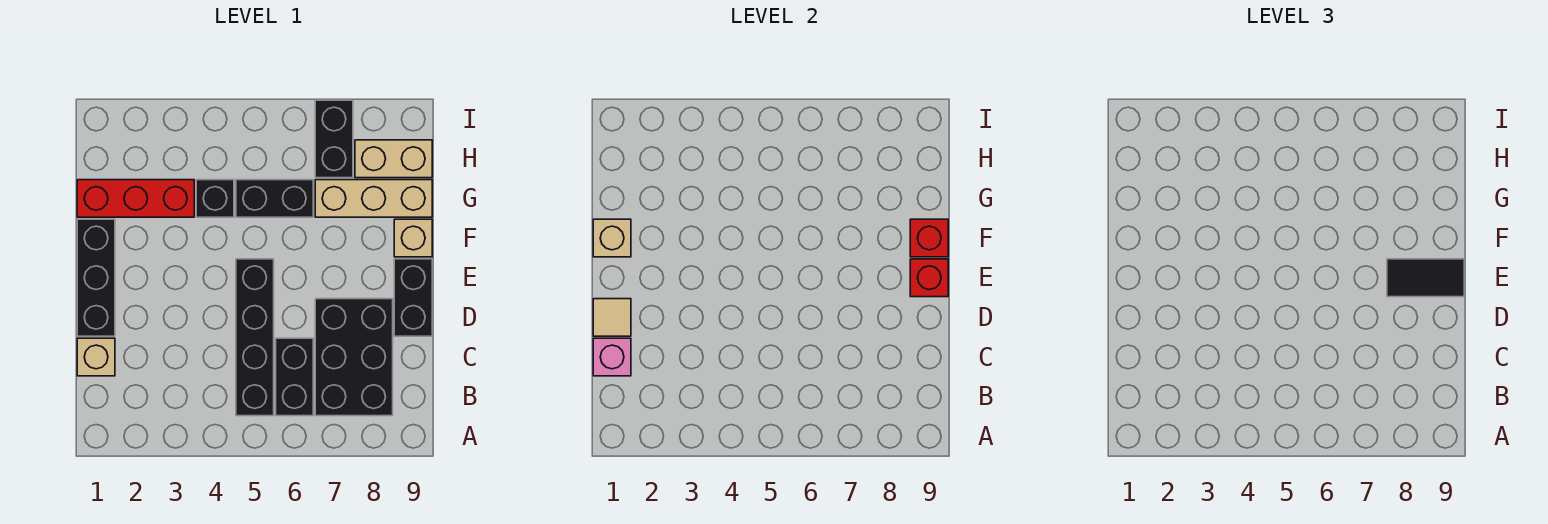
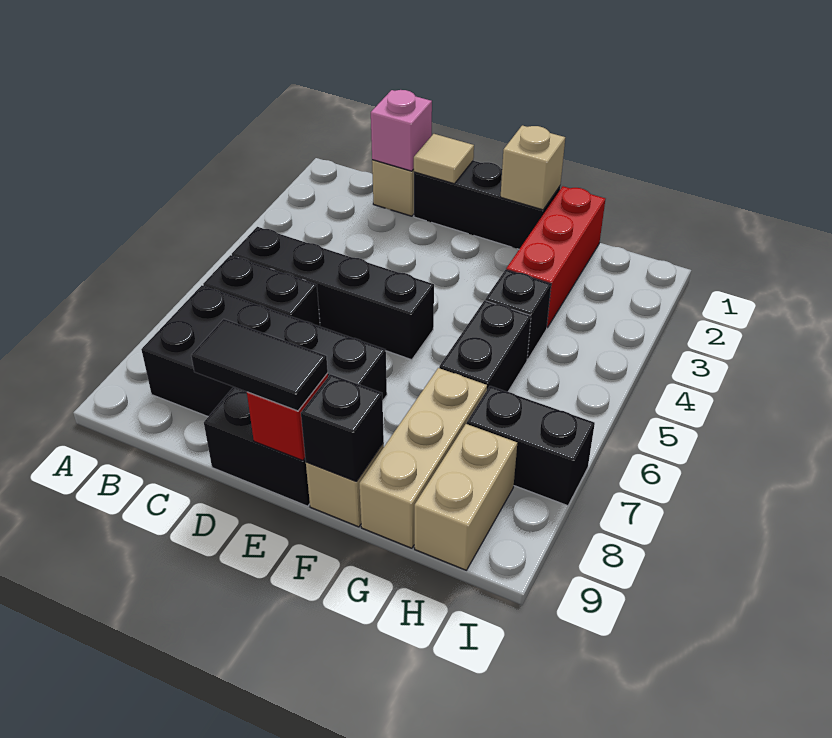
black 2x3 brick [315,299,393,416] -> black 2x4 brick [141,285,387,416]
black 1x2 tile [1387,259,1464,297] -> black 1x2 tile turned to [191,319,328,411]
red 1x1 brick [910,219,948,257] -> black 1x1 brick [301,374,384,482]

